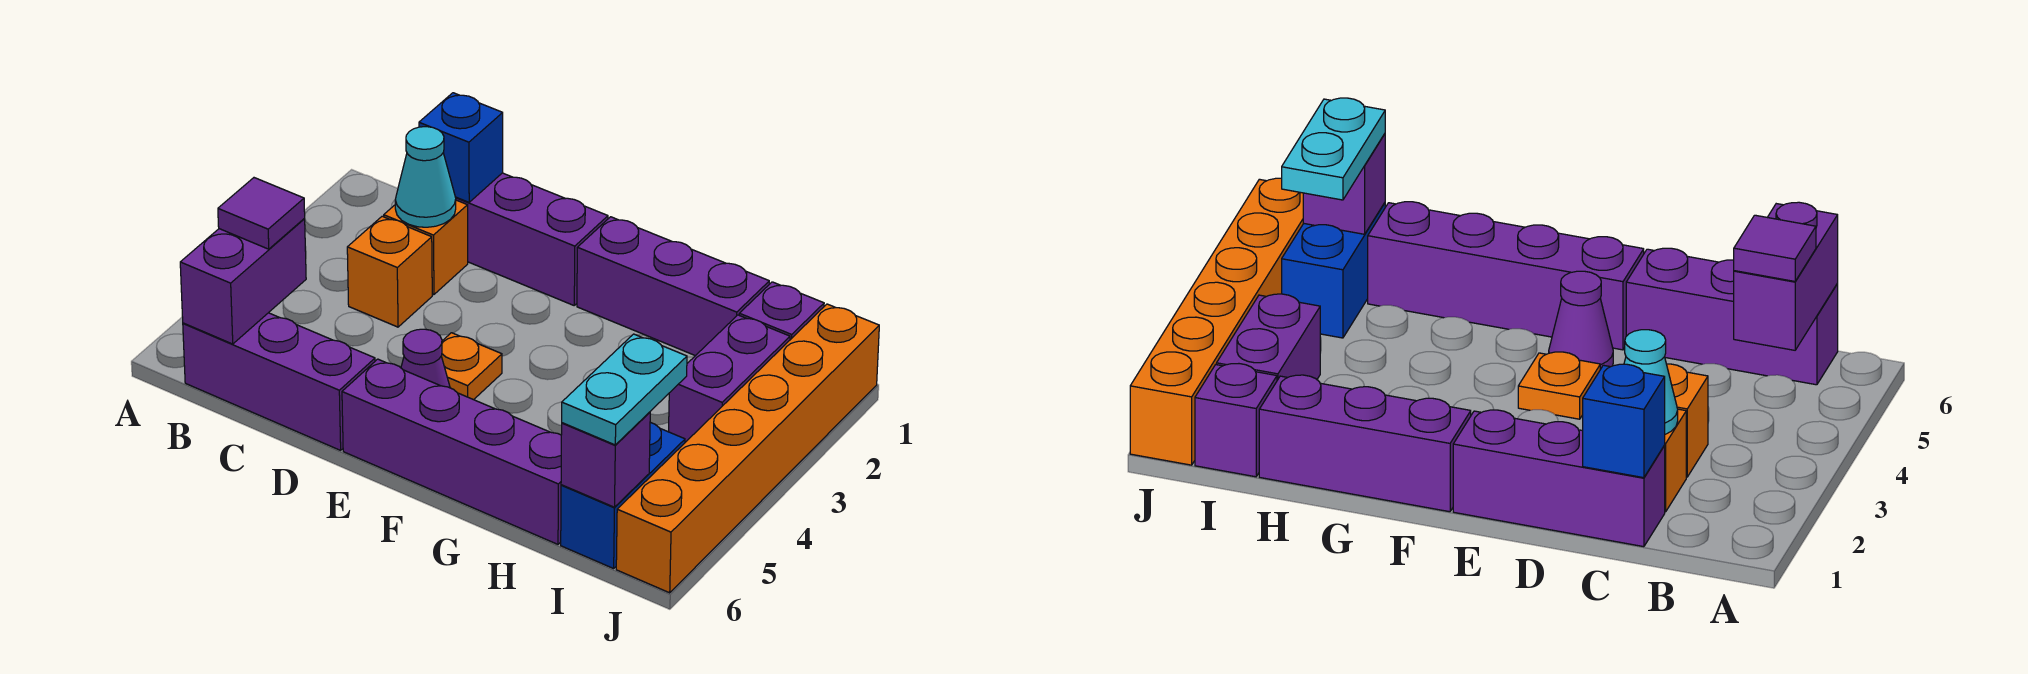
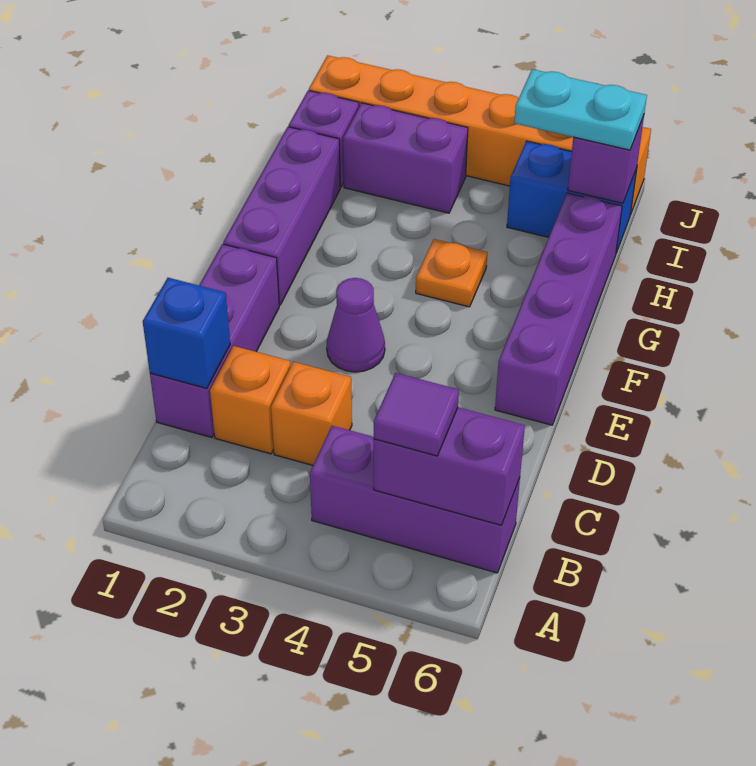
purple 1x3 brick [183,313,375,450] -> purple 1x3 brick turned to [310,426,520,573]
cyan 1x1 cone [395,127,456,227] -> none
orange 1x1 plate [442,333,502,400] -> orange 1x1 plate moved to [416,239,487,307]
purple 1x1 cone [401,329,450,388] -> purple 1x1 cone moved to [327,278,385,372]

